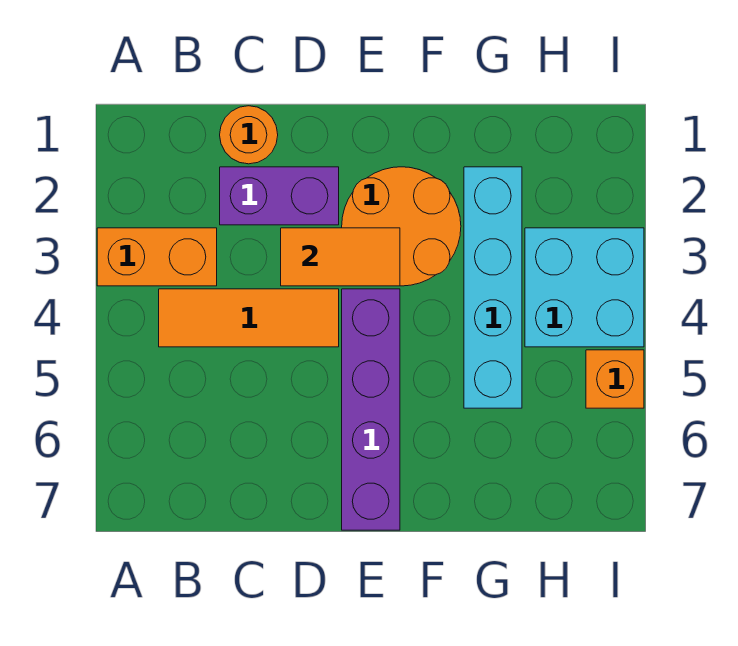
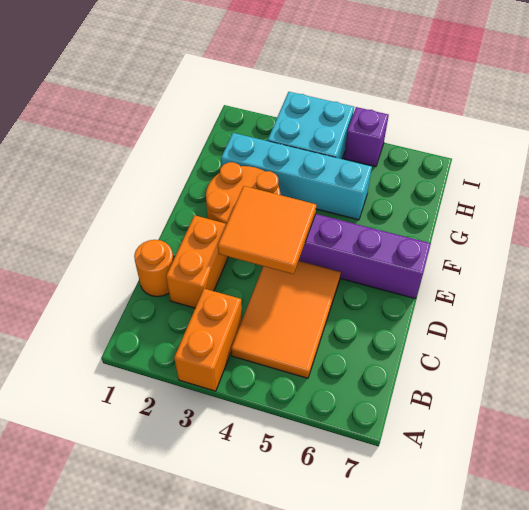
orange 1x3 tile [159,289,339,347] -> orange 2x3 tile [231,261,341,378]
purple 1x2 brick [220,167,339,225] -> orange 1x2 brick [166,215,228,308]
orange 1x2 tile [281,228,400,286] -> orange 2x2 tile [218,186,316,274]
orange 1x1 brick [586,350,644,408] -> purple 1x1 brick [344,107,389,167]

